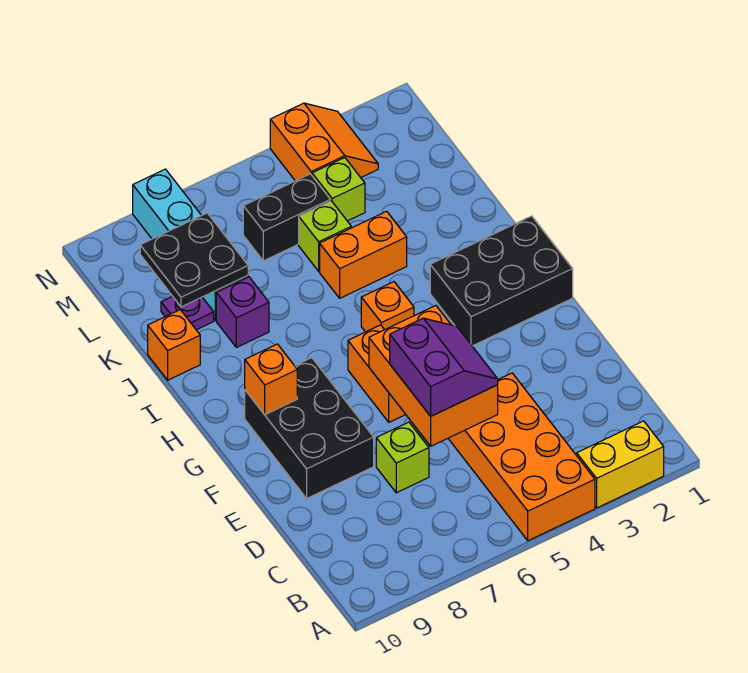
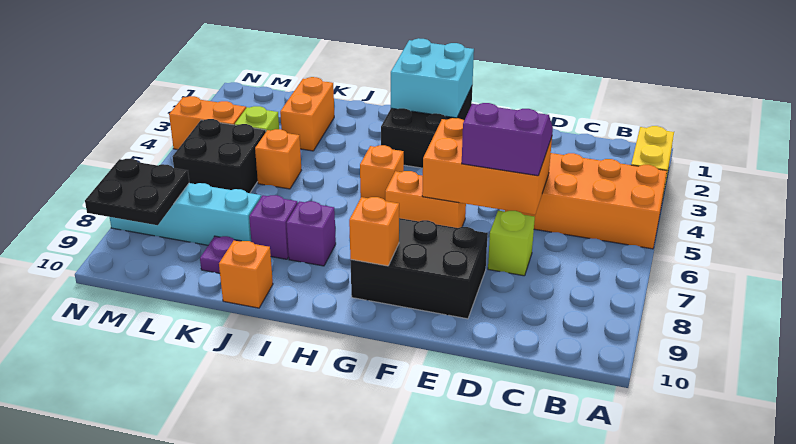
none -> cyan 2x2 brick [391,38,474,118]
none -> purple 1x1 brick [287,201,336,266]
orange 1x2 brick [320,211,407,298] -> orange 1x2 brick moved to [280,77,334,151]
lime 1x1 brick [299,201,351,271] -> orange 1x1 brick [255,129,301,189]
black 2x2 plate [140,213,248,307] -> black 2x2 plate moved to [85,159,189,225]
black 1x2 brick [243,174,330,261] -> black 2x2 brick [173,119,266,193]

